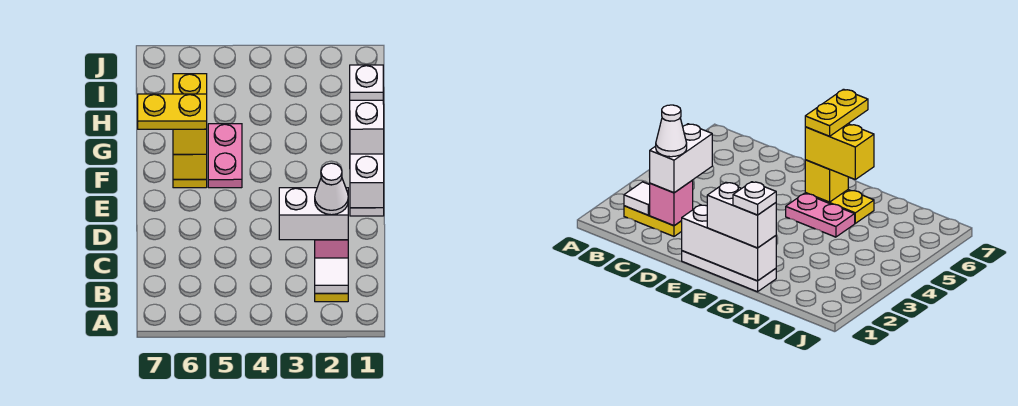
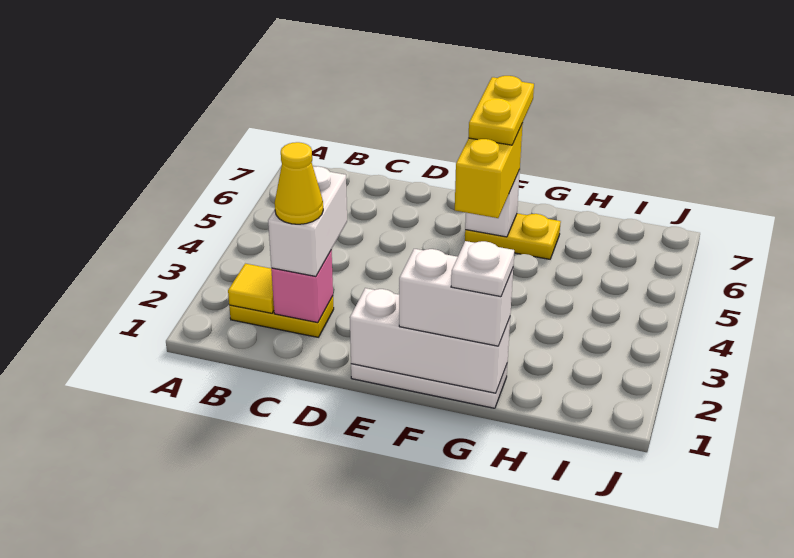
white 1x1 tile [315,258,348,293] -> yellow 1x1 tile [228,264,274,313]
white 1x1 cone [315,163,348,215] -> yellow 1x1 cone [275,142,323,224]
pink 1x2 plate [208,124,242,188] -> none
yellow 1x1 brick [173,154,207,179] -> white 1x1 brick [465,170,520,237]
yellow 1x2 brick [173,74,207,154] -> yellow 1x2 brick turned to [455,123,523,218]

